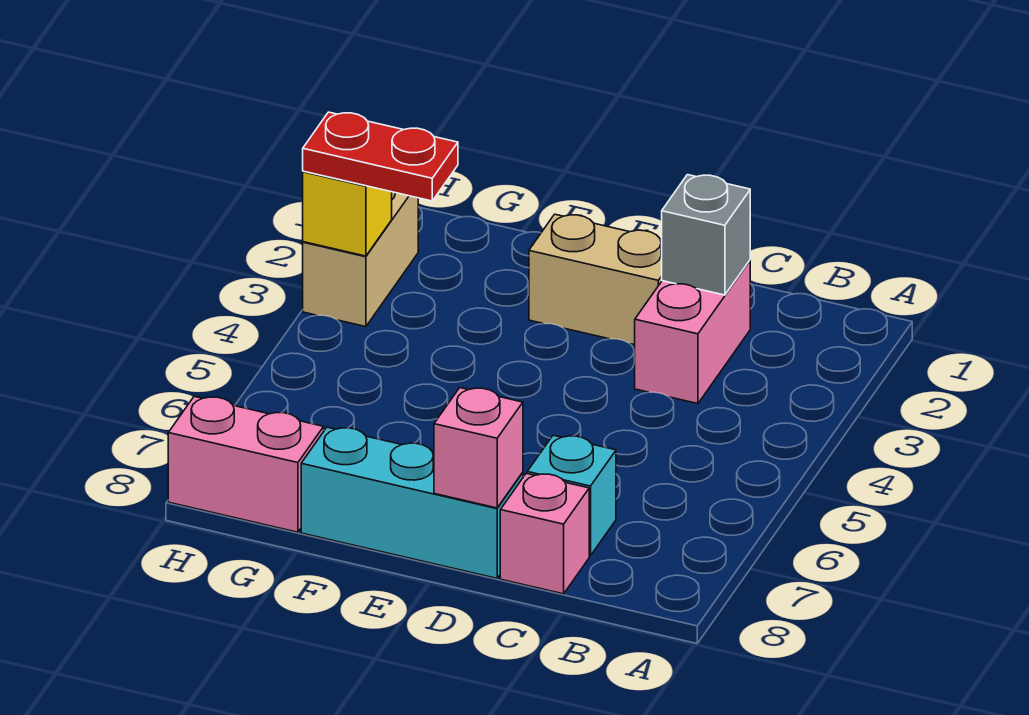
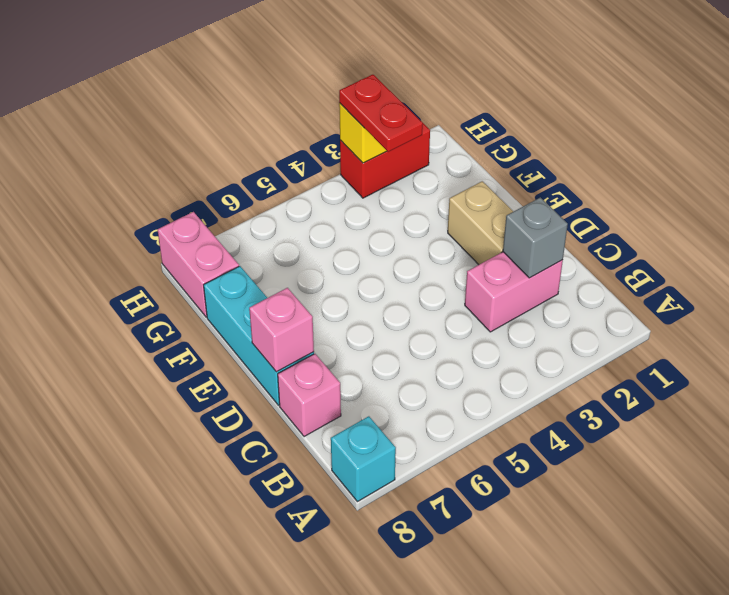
cyan 1x1 brick [527,435,616,556] -> cyan 1x1 brick moved to [331,416,396,502]
tan 1x2 brick [303,192,418,327] -> red 1x2 brick [340,123,430,198]

